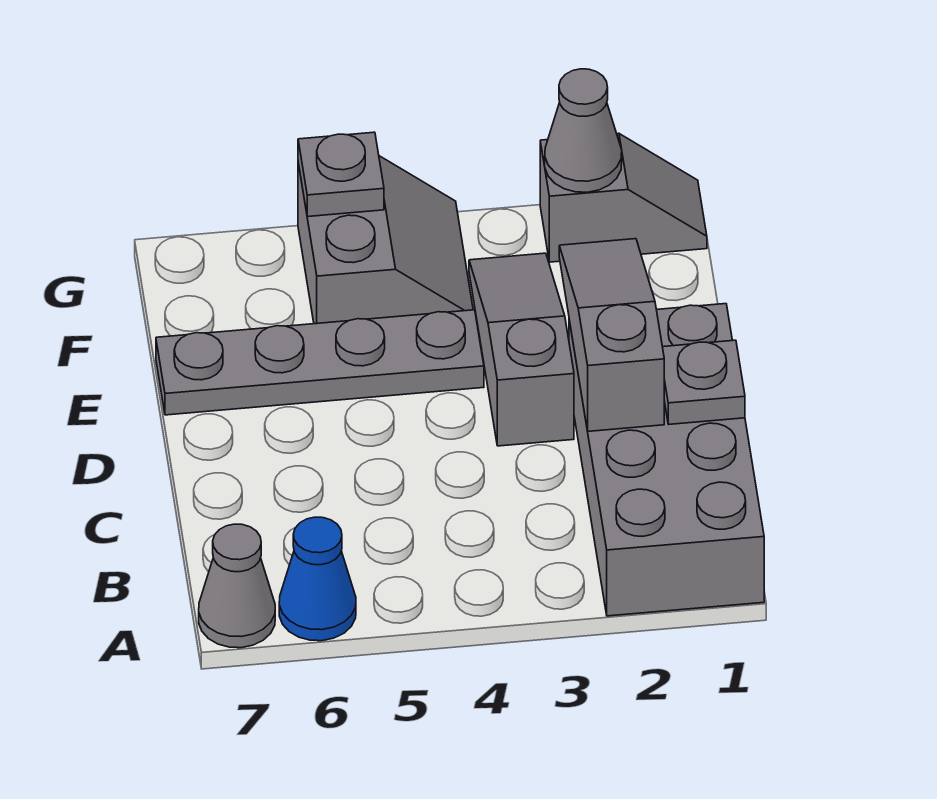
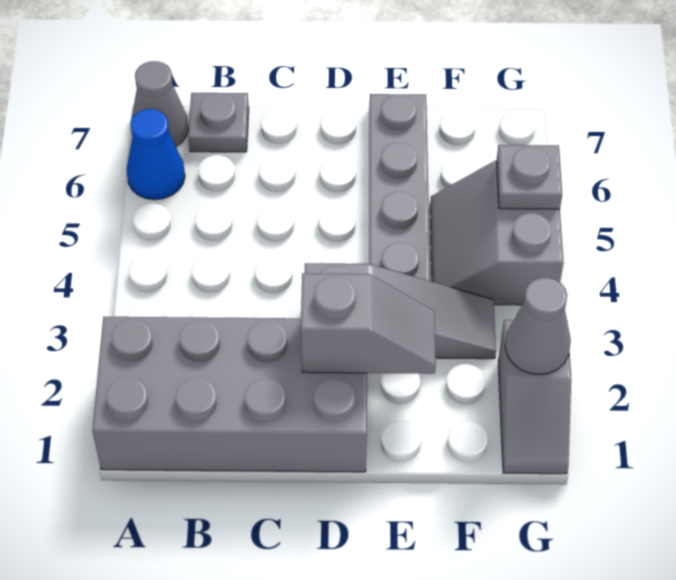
grey 1x1 plate [663,340,745,424] -> grey 1x1 plate moved to [188,93,249,152]
grey 1x3 slope [559,239,664,431] -> grey 1x2 slope [301,273,436,374]
grey 2x2 slope [298,156,473,324] -> grey 2x2 slope turned to [430,161,564,305]

